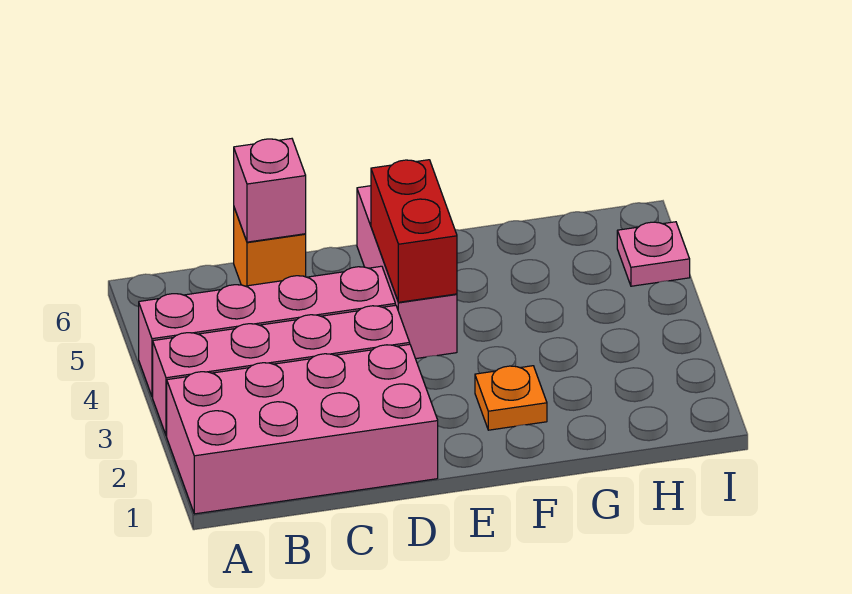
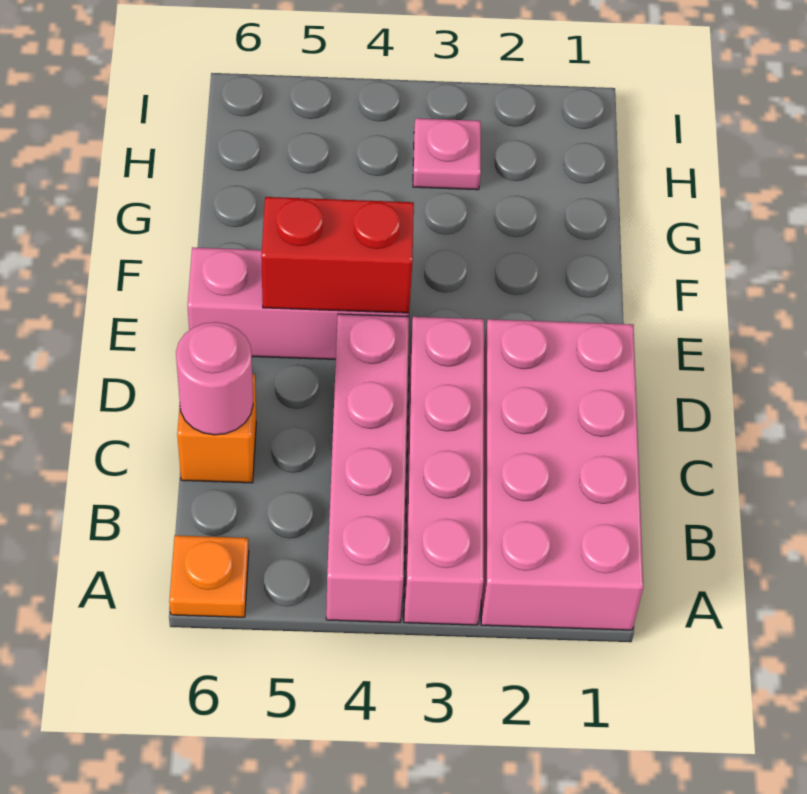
pink 1x1 brick [234,139,306,242] -> pink 1x1 round brick [176,322,253,435]
orange 1x1 plate [475,366,547,430] -> orange 1x1 plate moved to [169,536,249,617]
pink 1x1 plate [617,222,690,286] -> pink 1x1 plate moved to [413,118,481,190]

